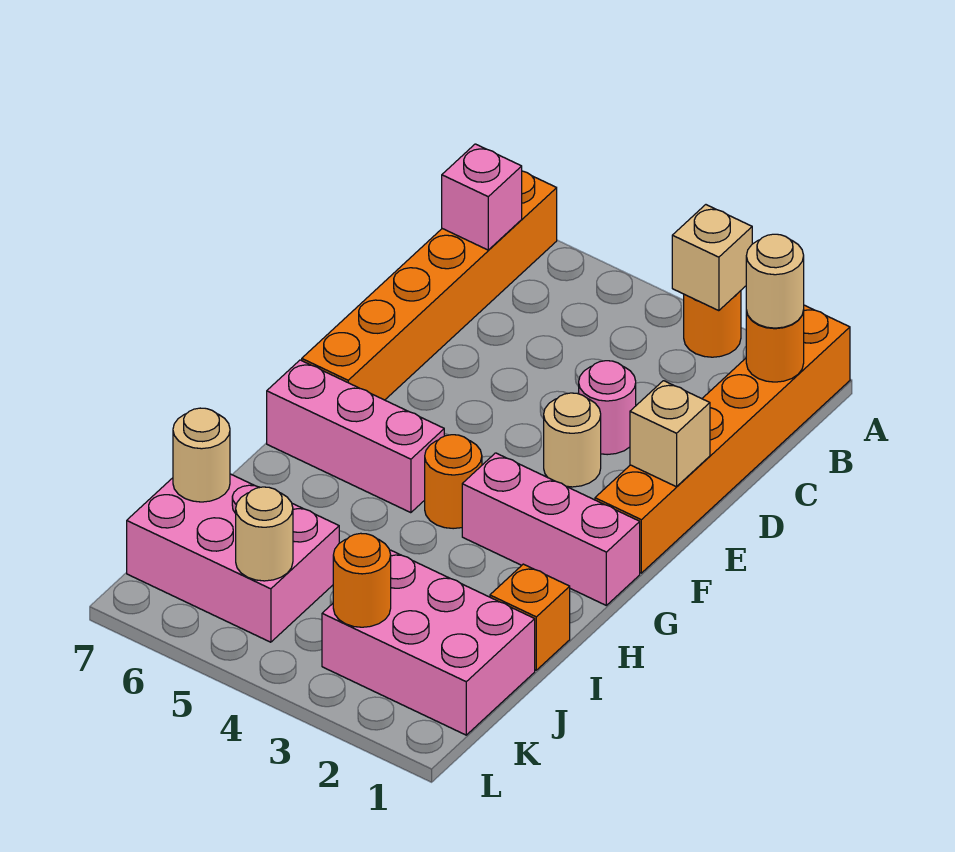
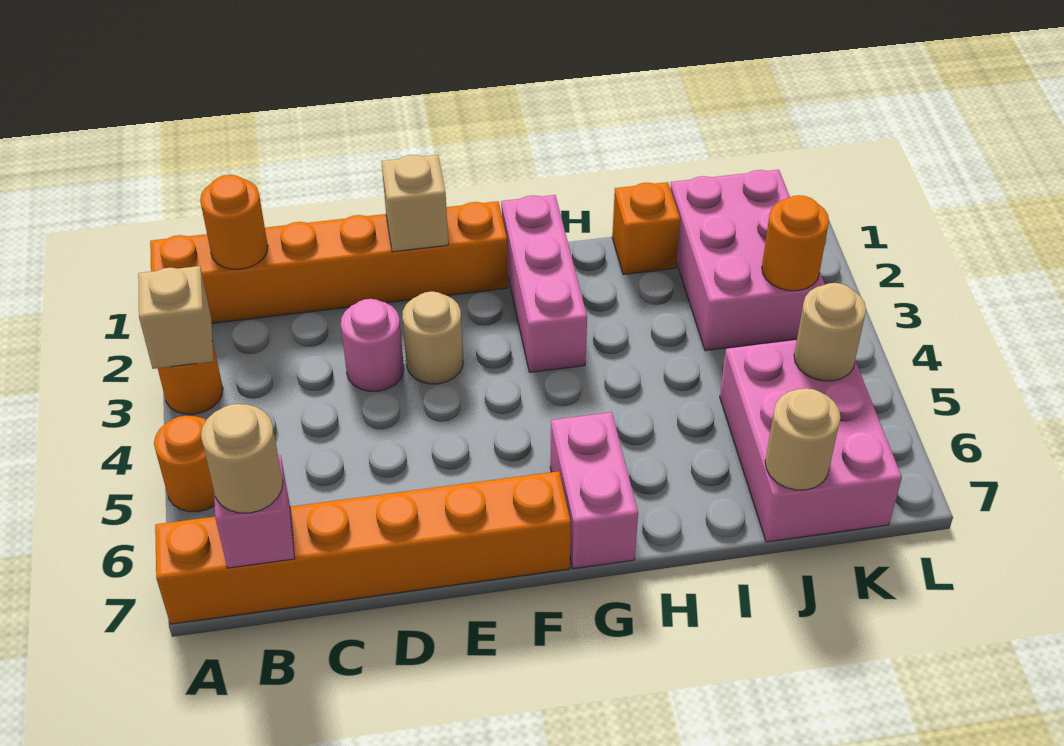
tan 1x1 round brick [746,234,804,328] -> tan 1x1 round brick moved to [201,404,283,513]
orange 1x1 round brick [425,435,482,529] -> orange 1x1 round brick moved to [154,416,215,512]
pink 1x3 brick [267,360,444,513] -> pink 1x2 brick [550,412,638,569]

